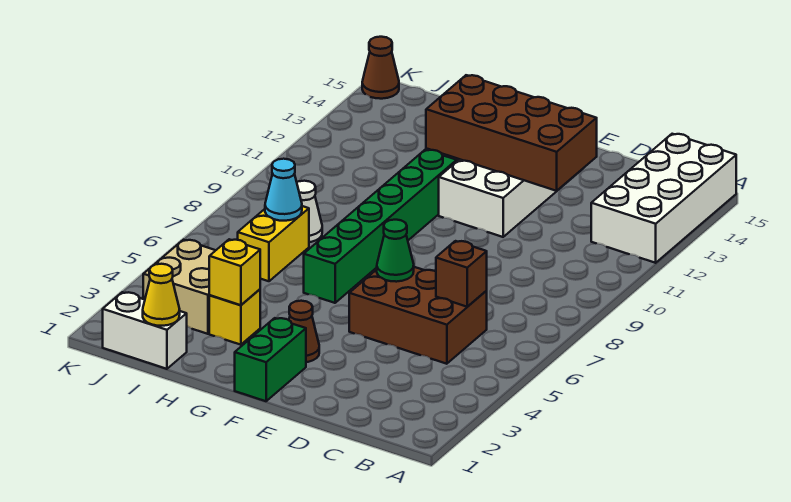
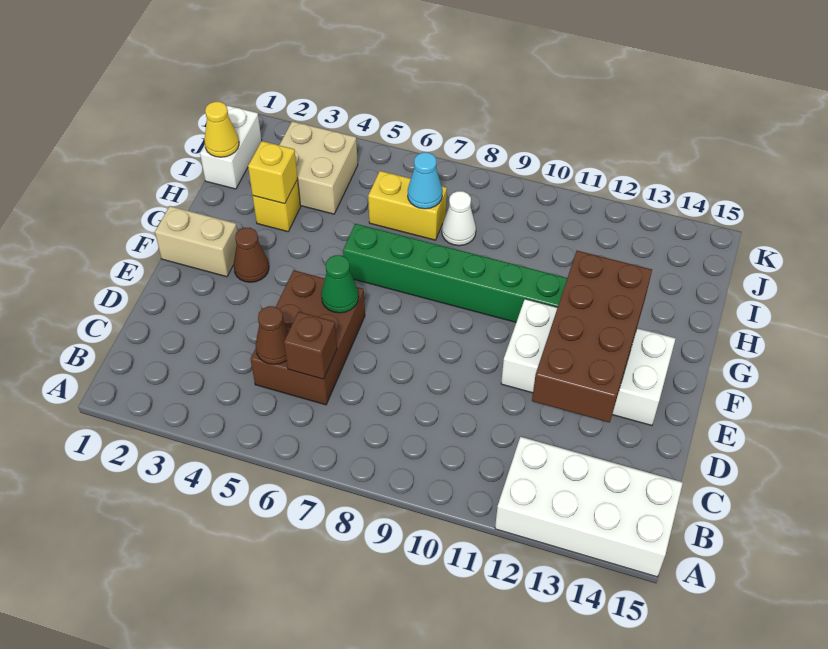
green 1x2 brick [235,318,306,401] -> tan 1x2 brick [155,206,237,277]
brown 1x1 cone [362,37,399,99] -> brown 1x1 cone moved to [256,306,289,364]

